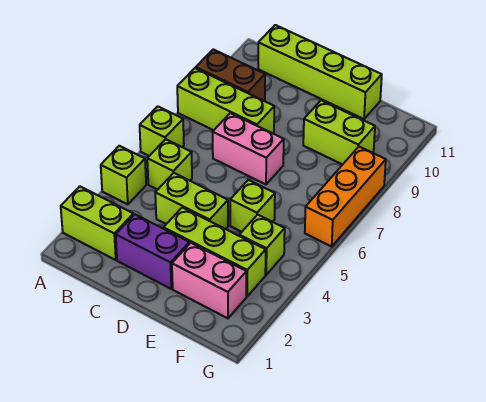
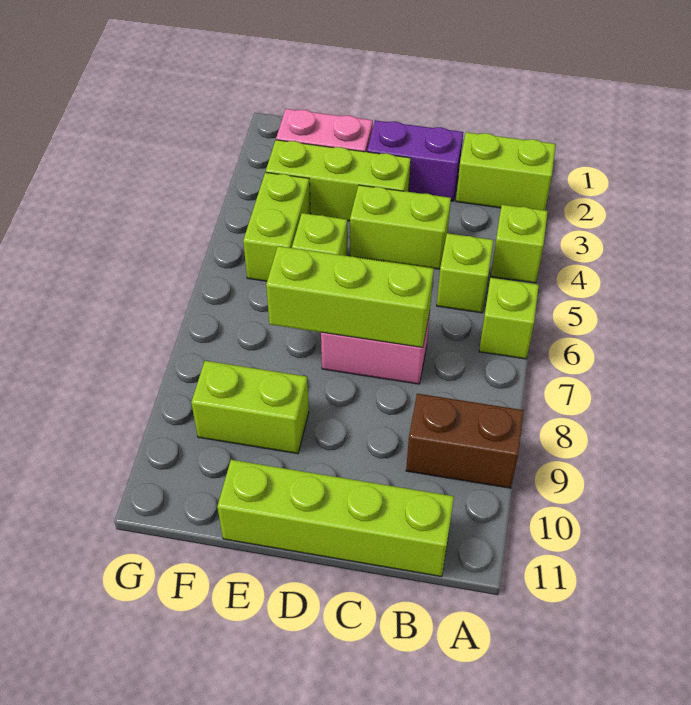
lime 1x3 brick [177,68,274,133] -> lime 1x3 brick moved to [266,246,434,347]
lime 1x1 brick [239,215,285,275] -> lime 1x2 brick [243,172,311,281]
orange 1x3 brick [305,147,386,247] -> none

